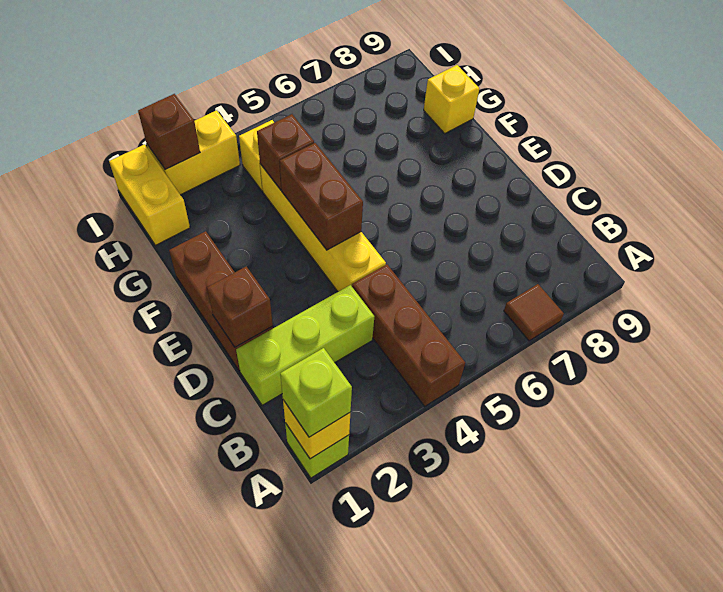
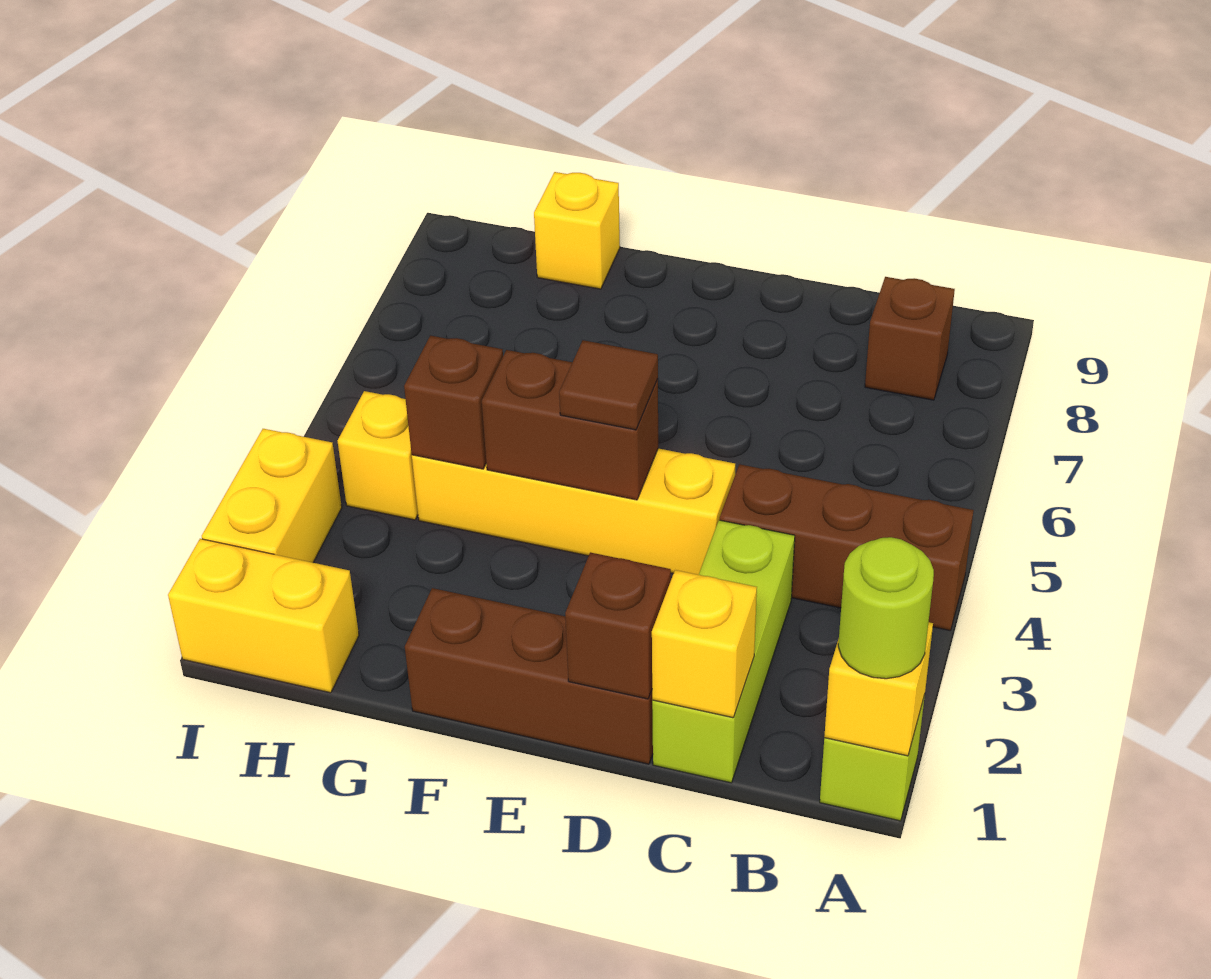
lime 1x1 brick [280,348,352,437] -> lime 1x1 round brick [838,537,934,679]
brown 1x1 tile [504,284,564,341] -> brown 1x1 tile moved to [559,340,658,430]
none -> yellow 1x1 brick [652,570,757,718]
brown 1x1 brick [138,94,200,170] -> brown 1x1 brick moved to [865,277,955,400]

